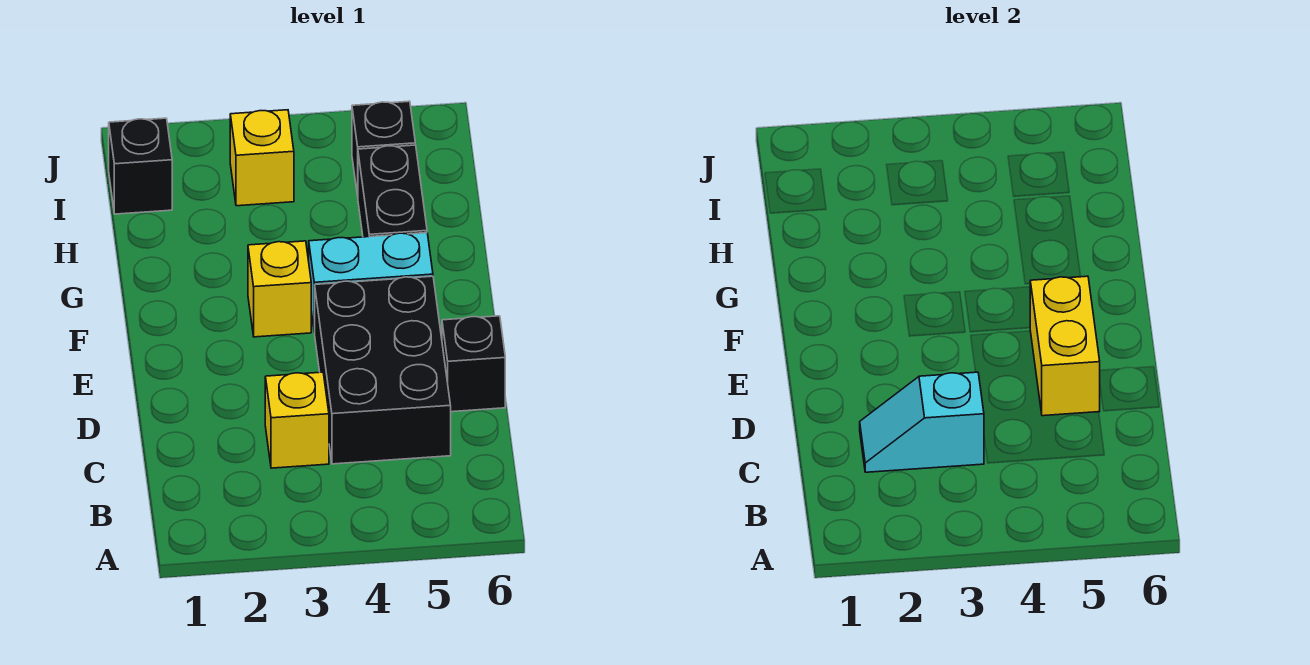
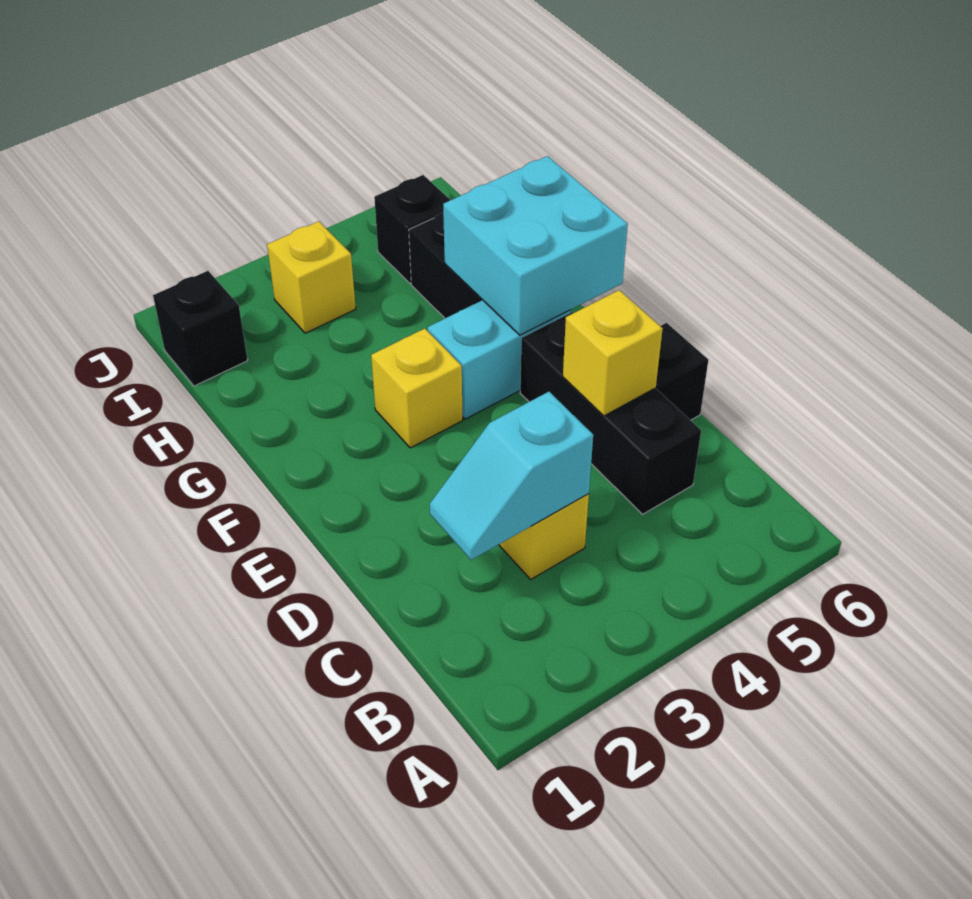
black 2x3 brick [315,276,451,464] -> black 1x3 brick [520,312,701,514]
yellow 1x2 brick [1030,276,1100,416] -> yellow 1x1 brick [563,290,663,416]
none -> cyan 2x2 brick [443,156,628,335]

